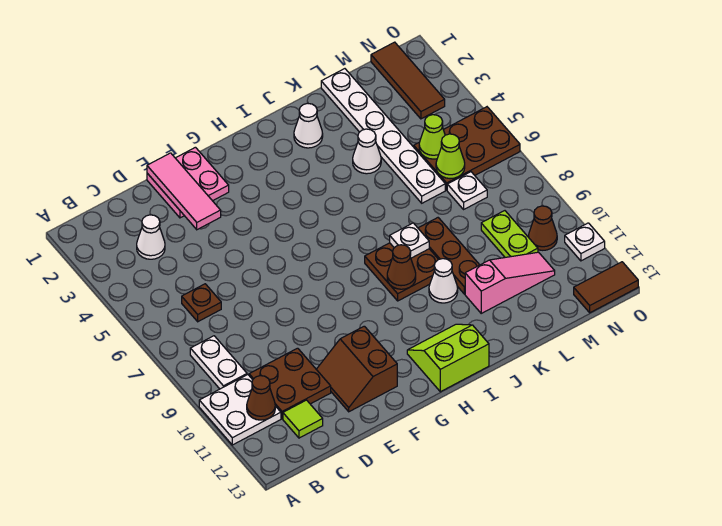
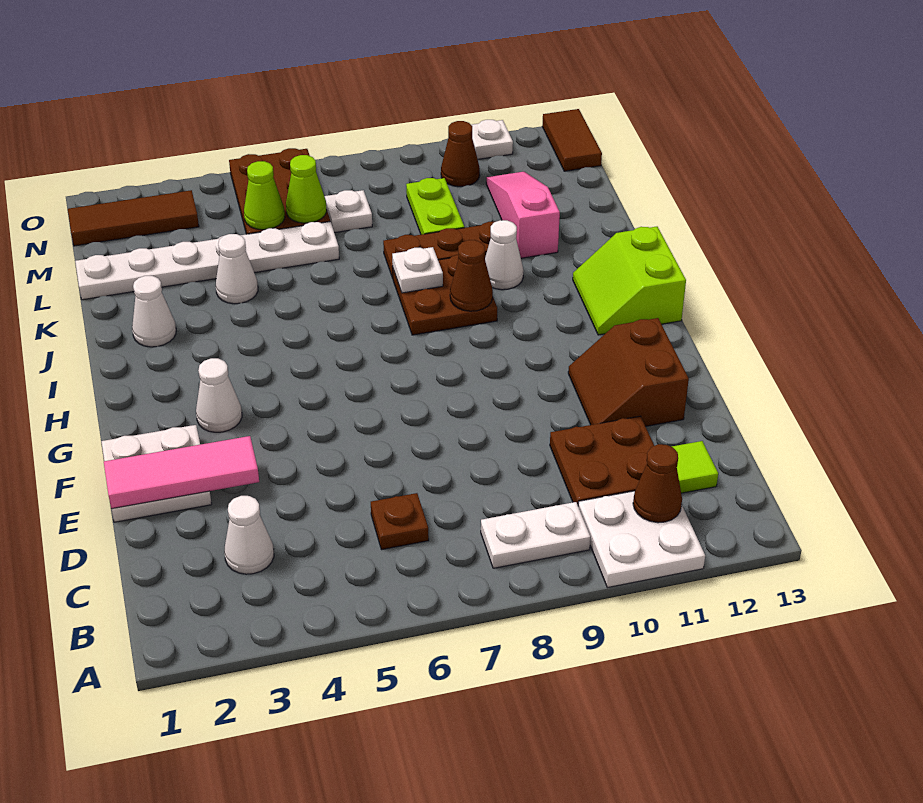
pink 2x2 plate [147,147,229,218] -> white 2x2 plate [101,425,212,522]
brown 2x2 slope [316,326,397,412] -> brown 2x2 slope turned to [568,318,689,426]
none -> white 1x1 cone [196,358,242,432]
lime 1x2 plate [481,211,538,257] -> lime 1x2 plate turned to [406,178,464,235]

